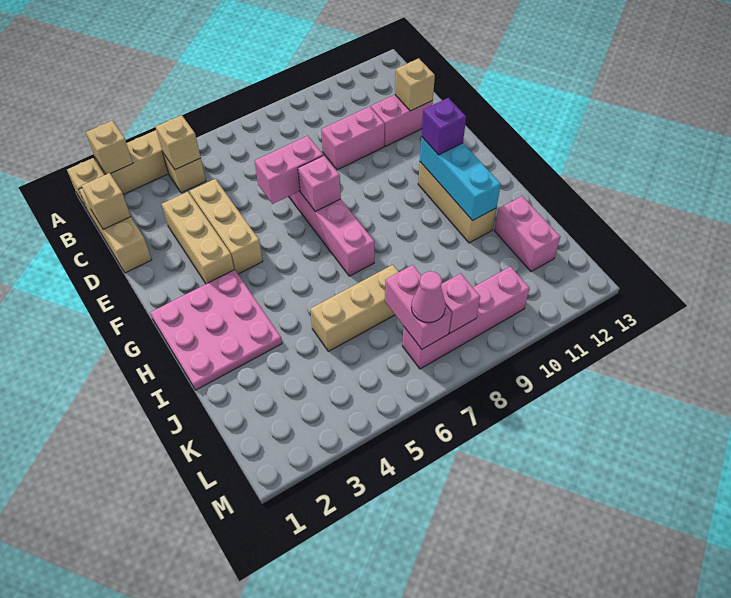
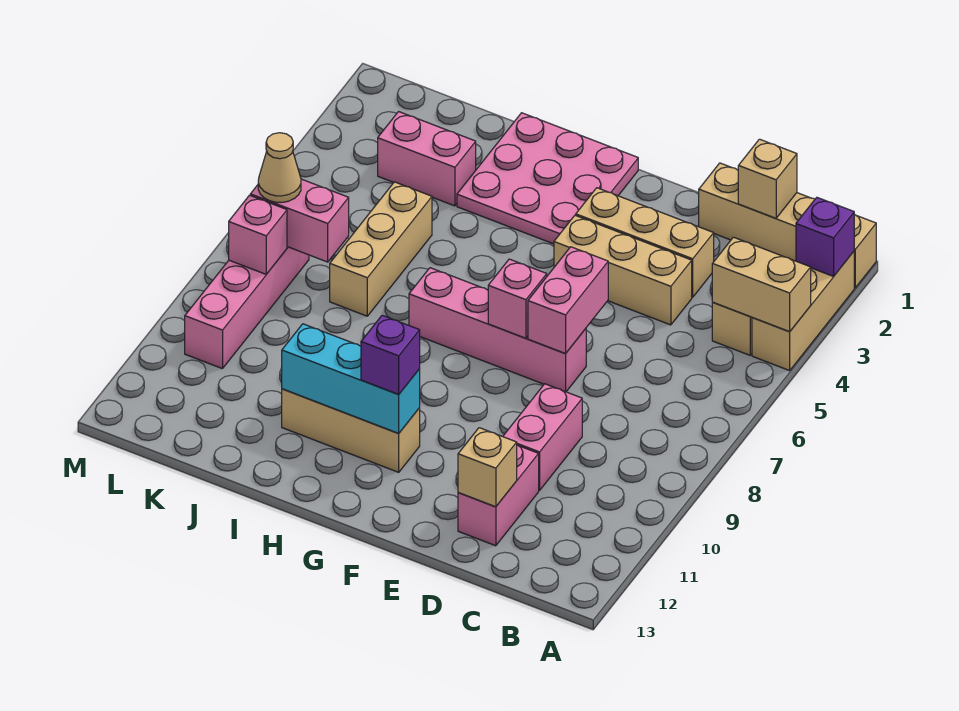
tan 1x1 brick [86,121,133,174] -> purple 1x1 brick [796,198,854,276]
tan 1x1 brick [156,115,201,170] -> tan 1x2 brick [712,237,811,332]
pink 1x2 brick [494,196,560,272] -> pink 1x2 brick moved to [378,112,476,206]
pink 1x1 cone [411,271,446,322] -> tan 1x1 cone [258,133,301,202]

